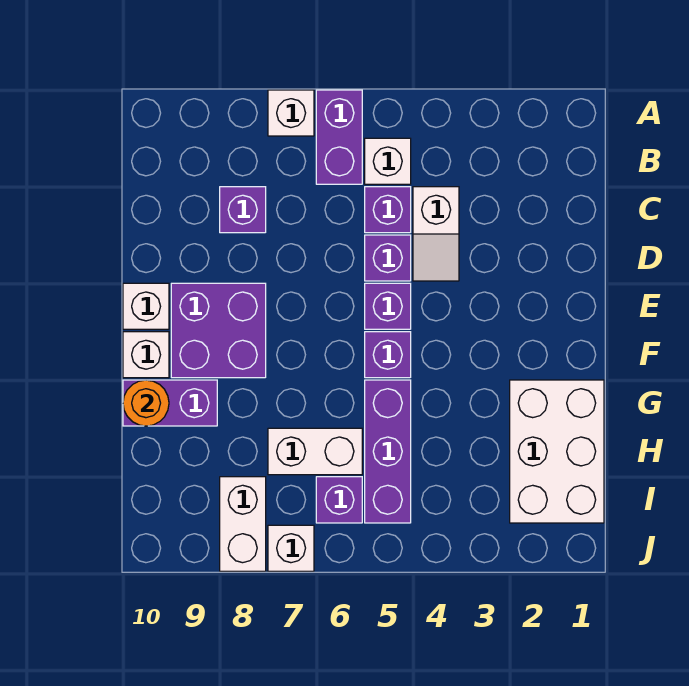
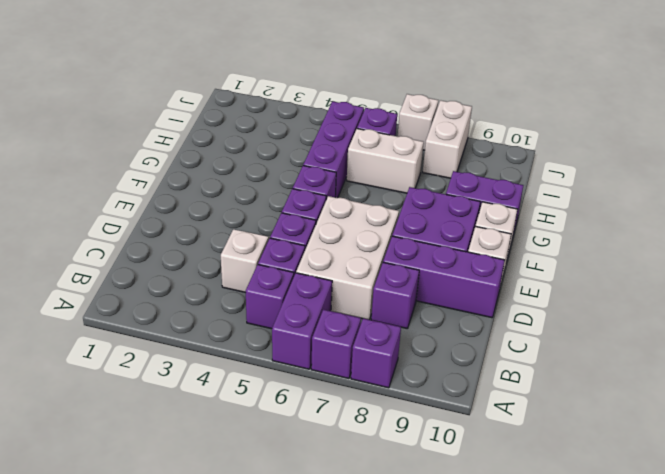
white 1x1 brick [268,90,314,136] -> purple 1x1 brick [311,310,361,379]
none -> purple 1x1 brick [351,318,401,388]
white 1x1 brick [365,138,411,184] -> purple 1x1 brick [246,265,294,329]
none -> purple 1x3 brick [383,236,505,318]
white 2x3 brick [510,380,604,523] -> white 2x3 brick moved to [296,196,399,320]
orange 1x1 round brick [123,380,169,426] -> none

